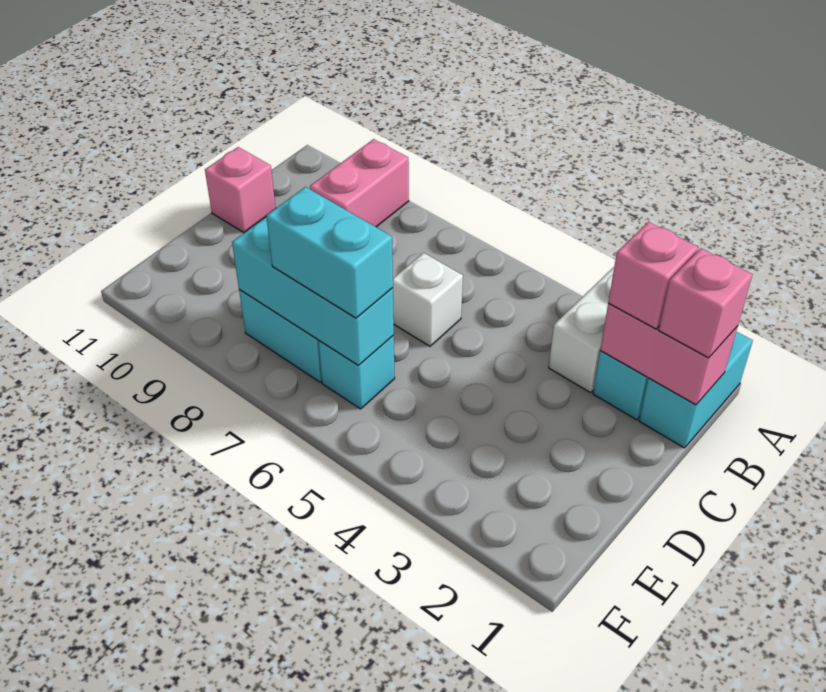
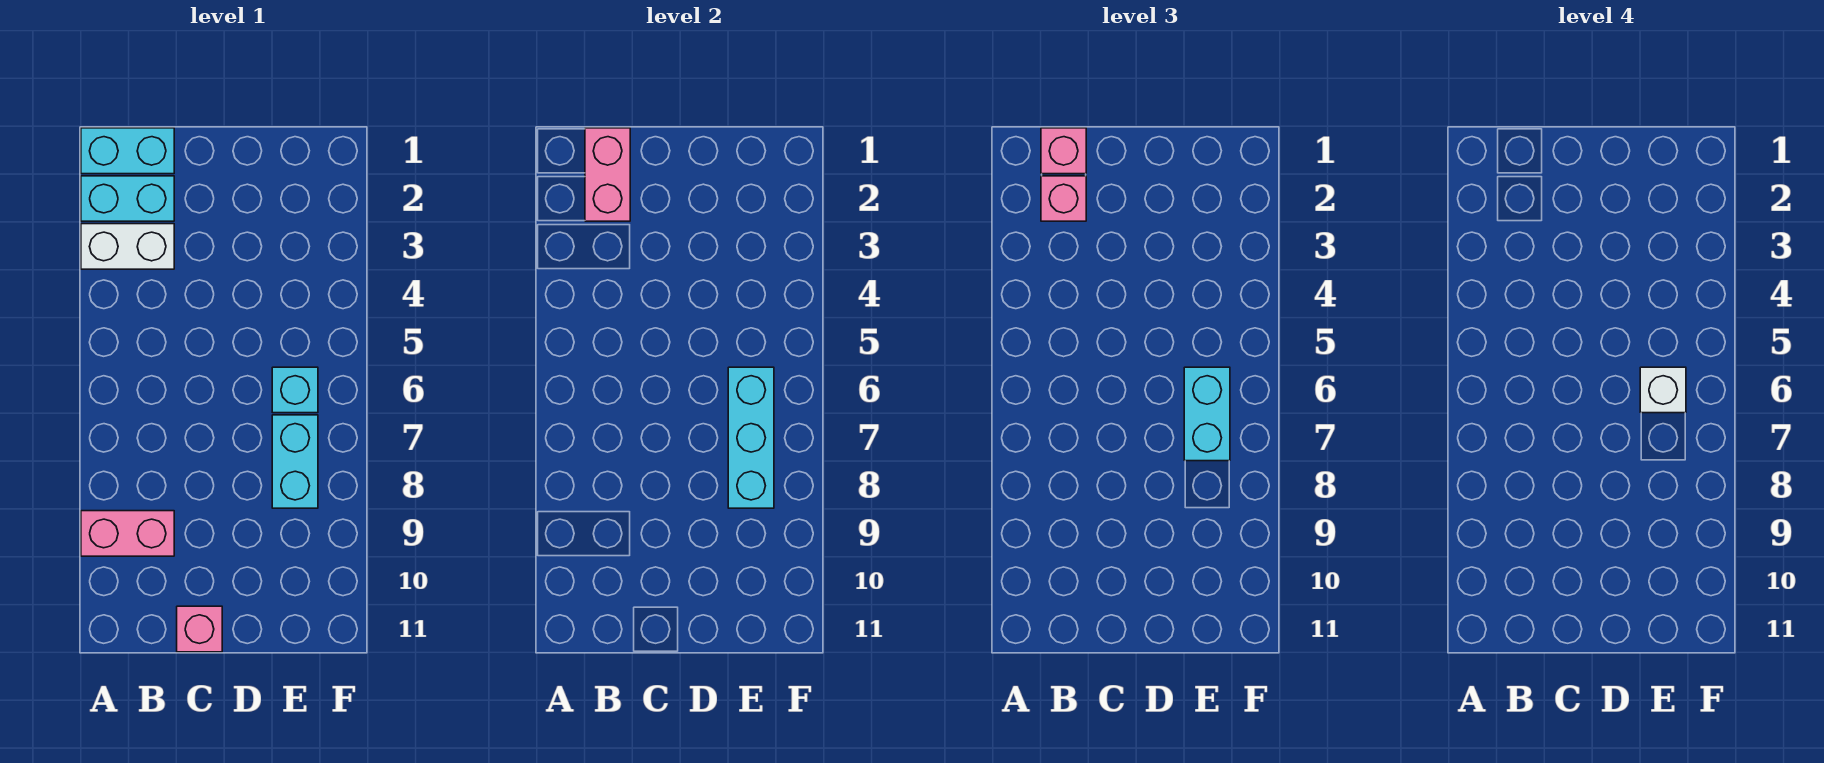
white 1x1 brick [393,253,463,346] -> white 1x1 brick moved to [1640,367,1686,413]

